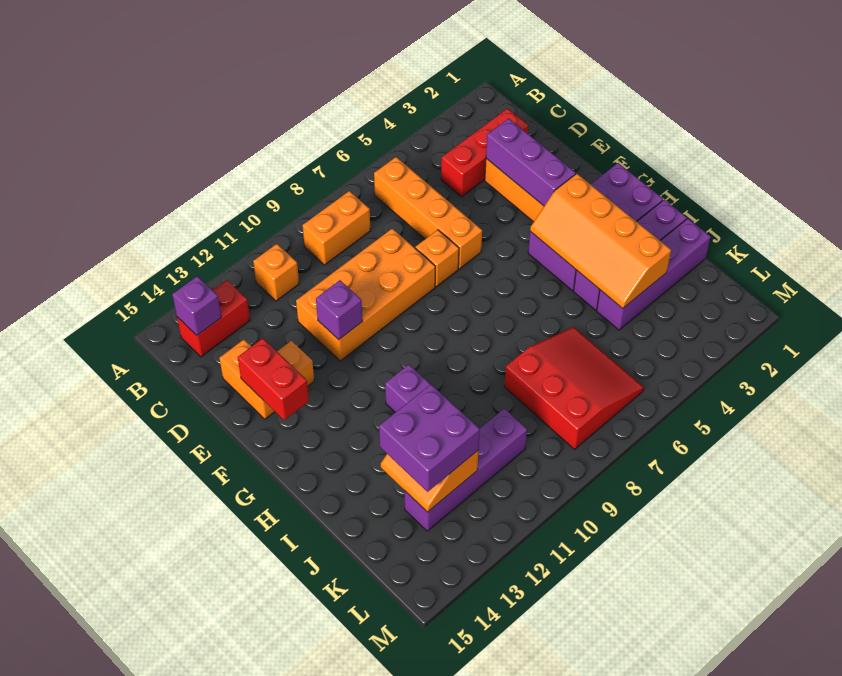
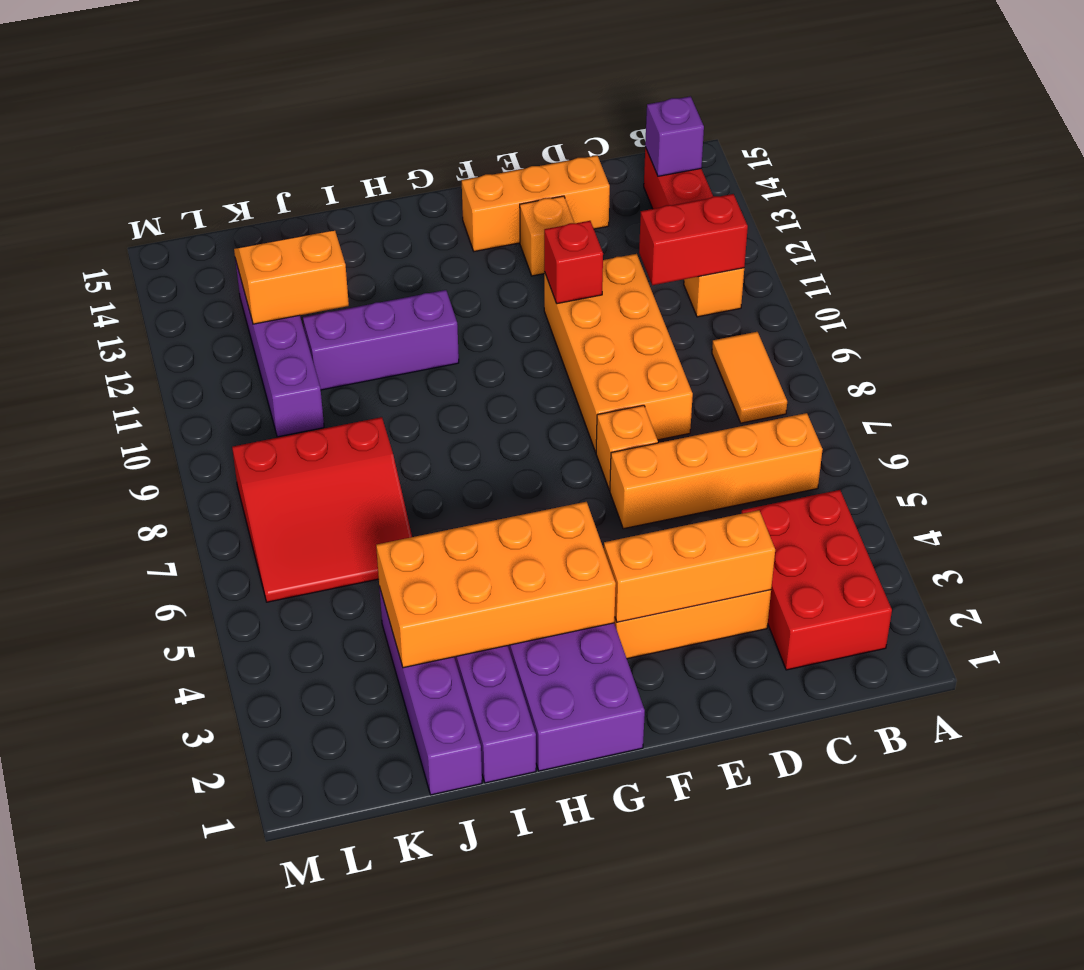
orange 1x2 brick [303,191,371,265] -> orange 1x2 tile [712,332,787,423]
red 1x3 brick [441,109,528,197] -> red 2x3 brick [742,490,892,670]
purple 1x3 brick [486,118,576,206] -> orange 1x3 brick [604,510,775,622]
orange 1x2 brick [219,340,275,419] -> orange 1x3 brick [462,156,610,251]
purple 1x1 brick [316,280,363,340] -> red 1x1 brick [544,221,603,304]
red 1x2 brick [238,338,309,420] -> red 1x2 brick moved to [639,194,748,285]
orange 2x4 slope [530,174,671,308] -> orange 2x4 brick [376,502,616,668]
purple 2x2 brick [379,384,480,492] -> none

